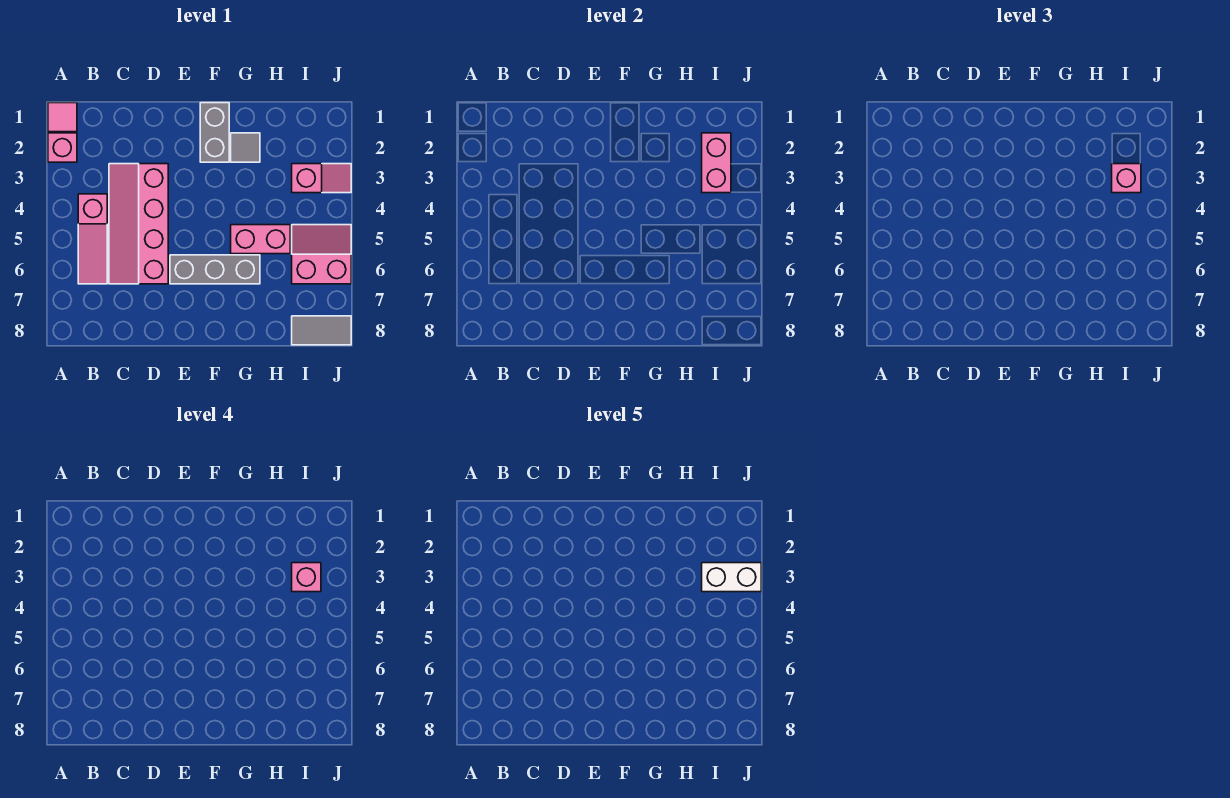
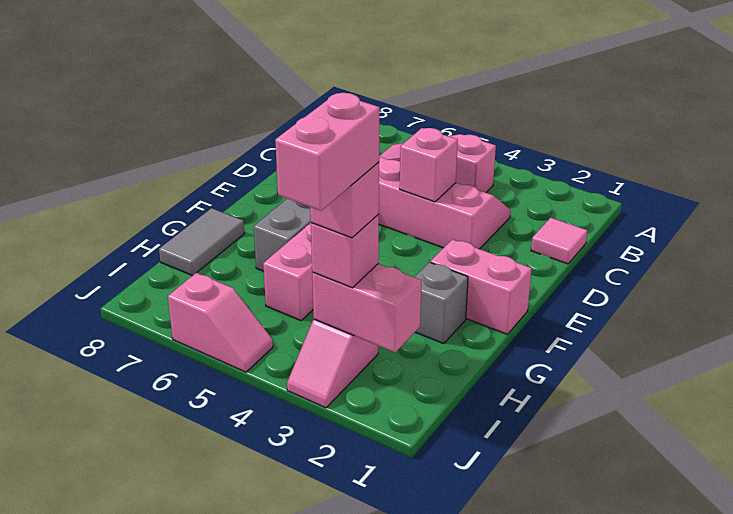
pink 1x1 tile [48,103,77,132] -> pink 1x1 tile moved to [531,218,587,264]
pink 1x1 brick [48,133,77,162] -> pink 1x1 brick moved to [400,128,458,202]
grey 1x2 brick [200,103,229,162] -> pink 1x2 brick [431,239,532,334]
grey 1x1 tile [231,133,260,162] -> grey 1x1 brick [415,262,468,344]
white 1x2 brick [702,563,761,592] -> pink 1x2 brick [275,93,380,211]
pink 2x2 slope [292,225,351,284] -> pink 1x2 slope [168,273,273,372]
grey 1x2 tile [292,316,351,345] -> grey 1x2 tile moved to [159,208,244,276]

